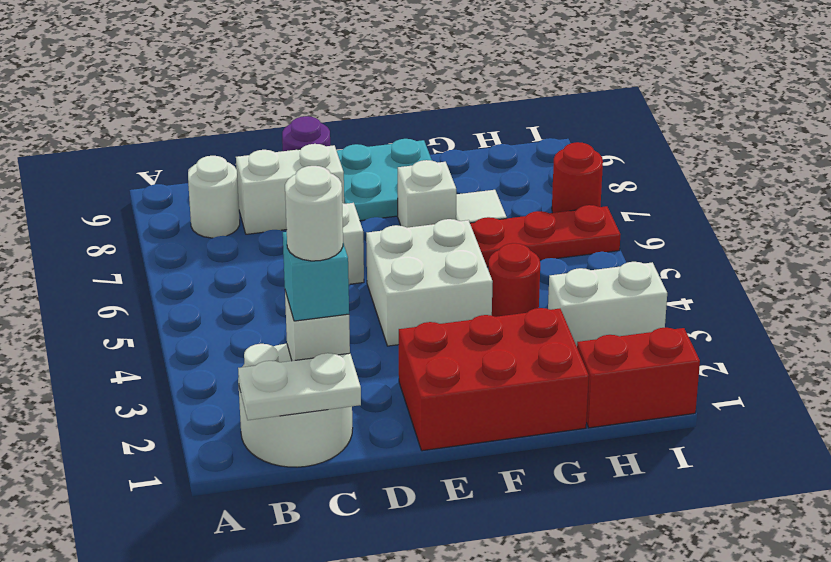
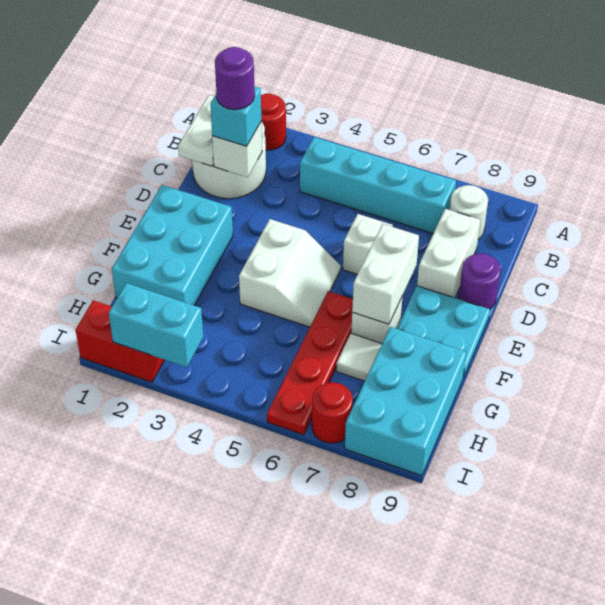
none -> cyan 1x4 brick [300,137,456,234]
white 1x1 round brick [285,166,343,261] -> purple 1x1 round brick [215,47,255,110]
red 2x3 brick [399,308,589,451] -> cyan 2x3 brick [112,185,233,306]
white 2x2 brick [366,219,493,346] -> white 2x2 slope [239,219,341,327]
red 1x1 round brick [488,243,540,317] -> red 1x1 round brick moved to [261,93,286,150]
none -> cyan 2x3 brick [345,327,467,476]
red 1x2 brick [577,328,700,428] -> red 1x2 brick turned to [76,300,164,382]
white 1x2 brick [548,262,667,346] -> white 1x2 brick moved to [352,224,419,324]
none -> cyan 1x2 brick [109,283,203,367]

